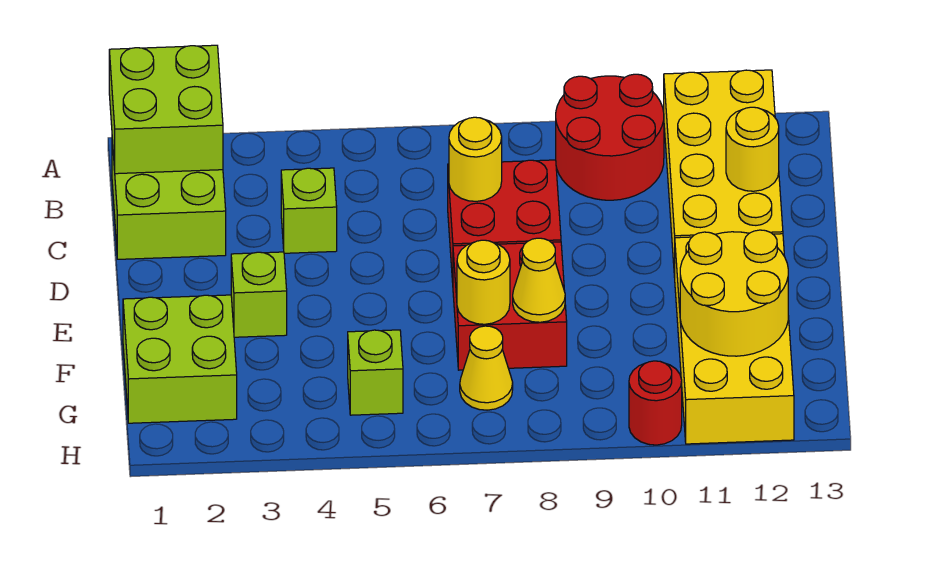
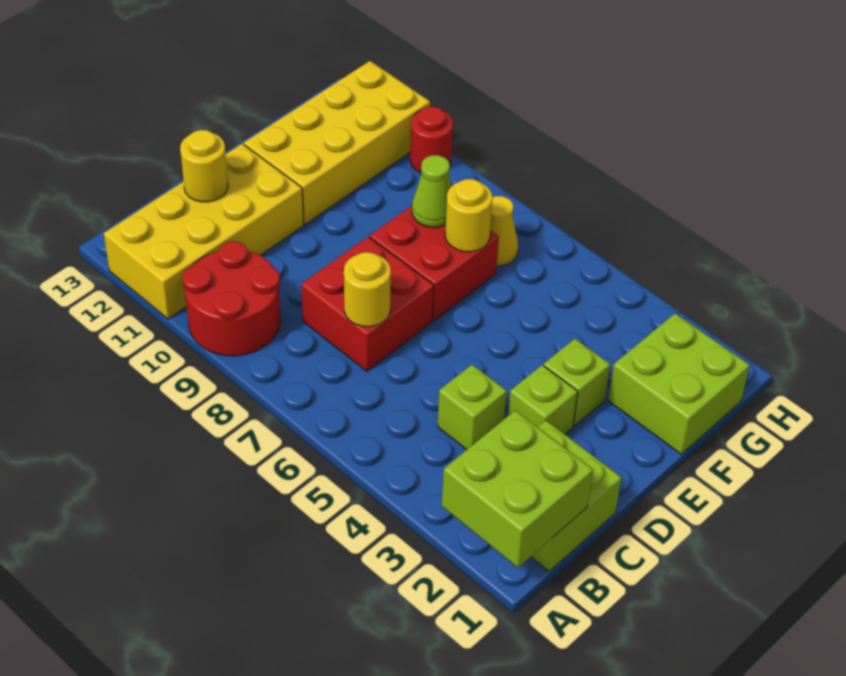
yellow 1x1 cone [513,238,565,322] -> lime 1x1 cone [412,155,452,227]
yellow 2x2 round brick [680,230,788,356] -> none
lime 1x1 brick [348,330,403,415] -> lime 1x1 brick moved to [508,365,578,434]

